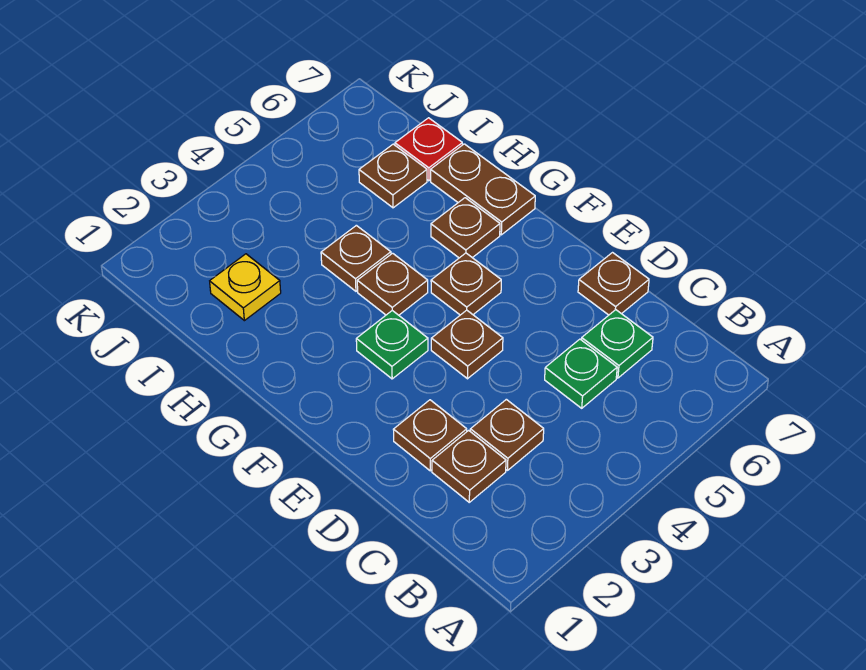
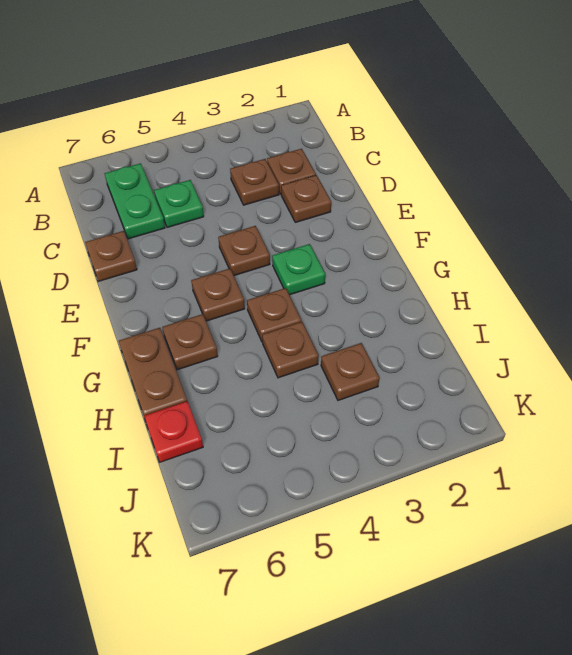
green 1x1 plate [582,310,653,378] -> green 1x2 plate [105,163,165,239]
yellow 1x1 plate [210,254,281,321] -> none
brown 1x1 plate [359,144,427,208] -> brown 1x1 plate moved to [321,343,380,400]

